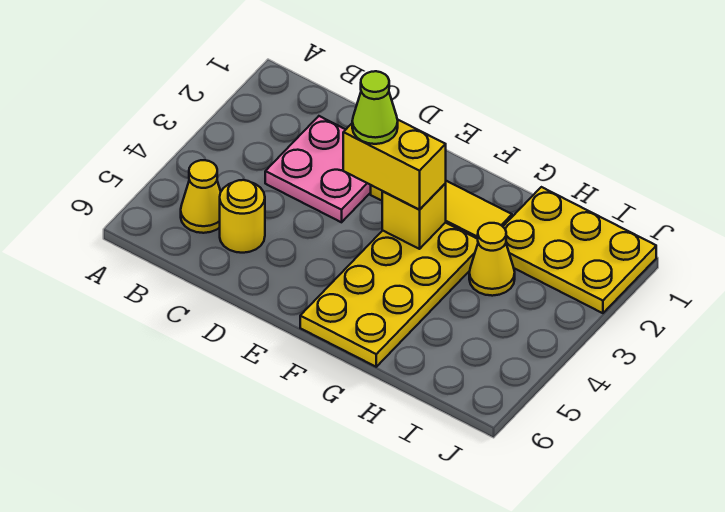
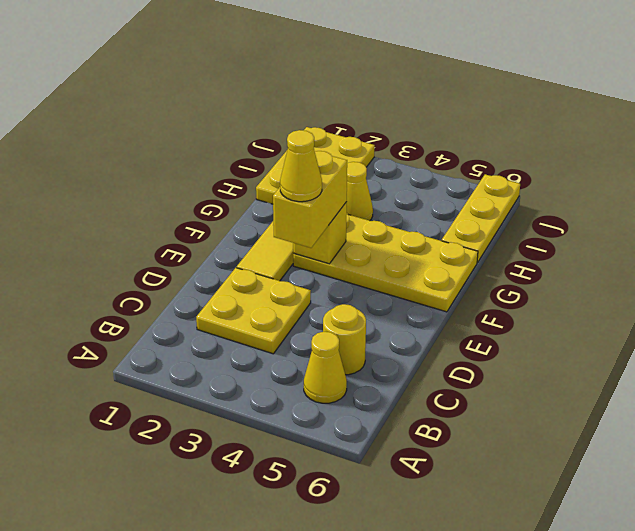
pink 2x2 plate [265,116,371,222] -> yellow 2x2 plate [196,268,311,354]
lime 1x1 cone [352,71,398,144] -> yellow 1x1 cone [280,130,322,202]
none -> yellow 1x3 plate [442,174,520,263]

